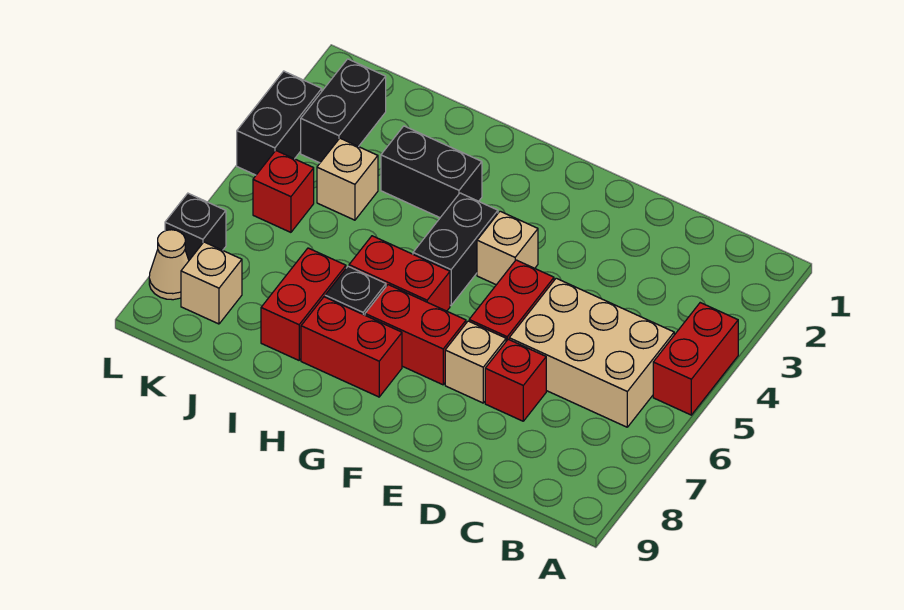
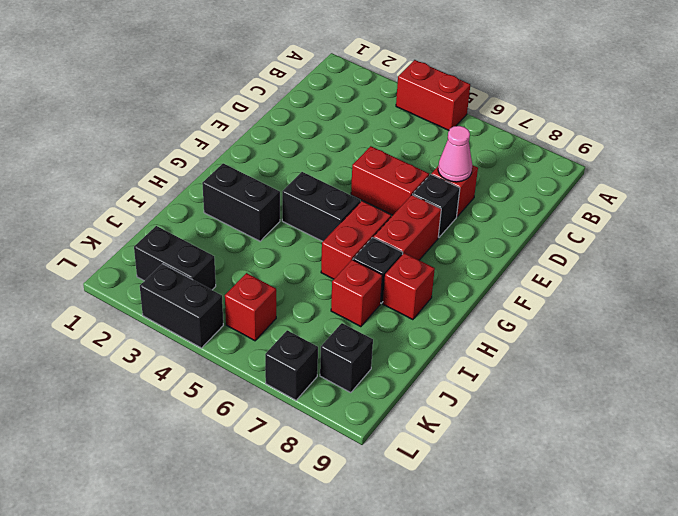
tan 2x3 brick [509,278,674,427] -> none
none -> pink 1x1 cone [438,126,472,182]
tan 1x1 brick [445,321,506,403] -> black 1x1 brick [413,174,460,237]
tan 1x1 brick [477,211,538,285] -> none
red 1x2 brick [301,297,402,397] -> red 1x1 brick [383,253,435,320]
black 1x2 brick [381,126,482,217] -> black 1x2 brick turned to [202,163,280,241]
red 1x2 brick [261,248,346,360] -> red 1x1 brick [331,260,382,327]
tan 1x1 brick [317,138,378,220] -> none
tan 1x1 brick [181,242,242,324] -> black 1x1 brick [320,323,373,393]
tan 1x1 cone [149,230,189,300] -> none

